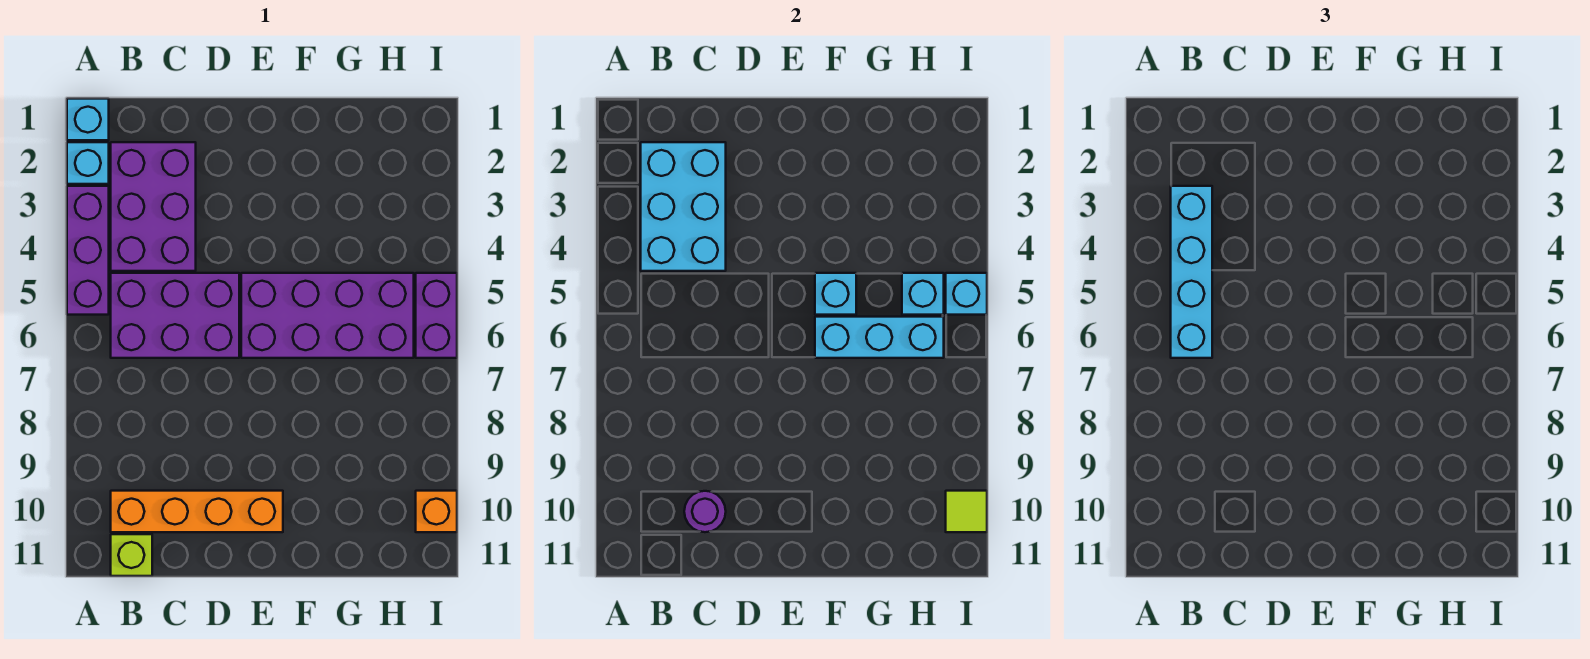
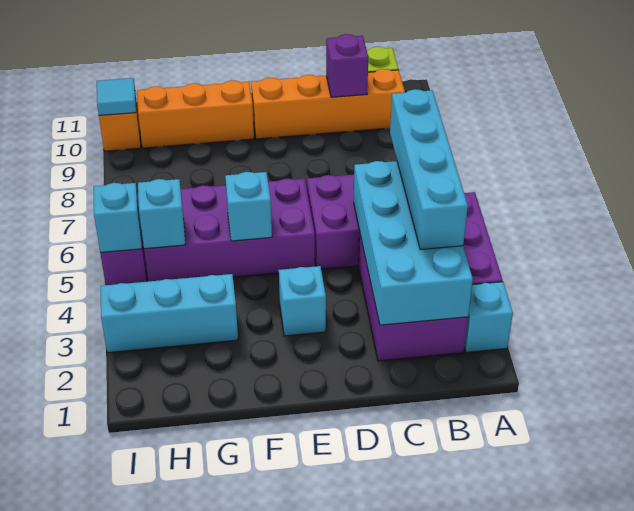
cyan 1x1 brick [67,99,109,140] -> cyan 1x1 brick moved to [279,266,326,336]
cyan 2x3 brick [641,142,726,271] -> cyan 2x4 brick [354,161,473,325]
purple 1x1 round brick [684,491,726,532] -> purple 1x1 brick [326,34,368,97]
cyan 1x3 brick [815,317,944,358] -> cyan 1x3 brick moved to [101,274,238,353]
none -> orange 1x3 brick [137,80,254,148]
lime 1x1 tile [946,491,987,532] -> cyan 1x1 tile [97,78,136,115]

